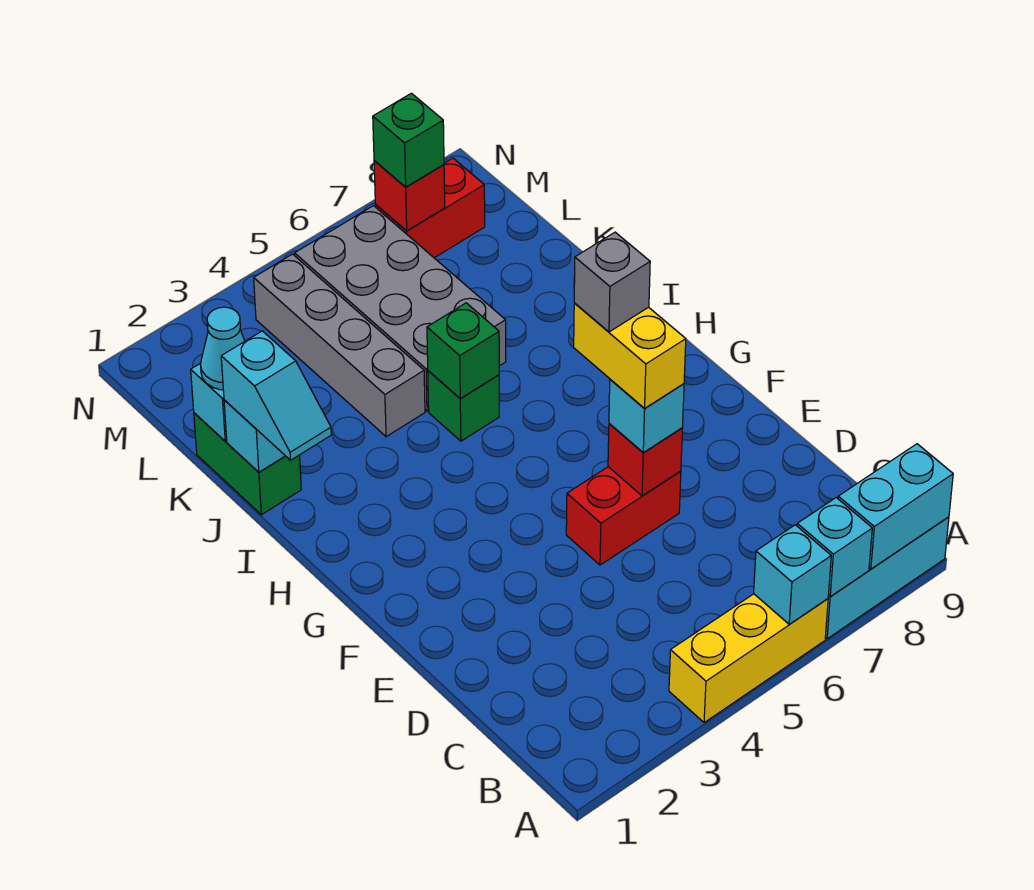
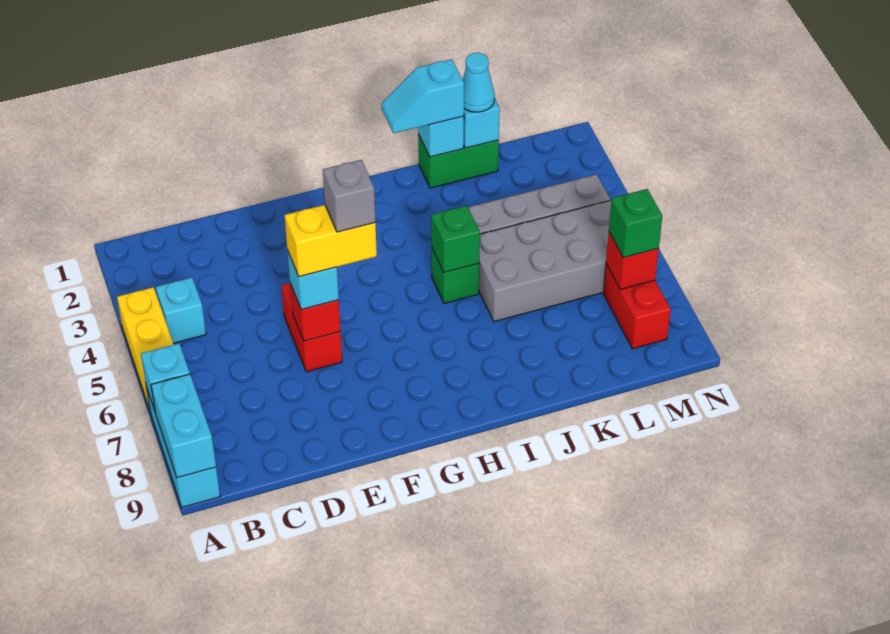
cyan 1x1 brick [754,525,831,624] -> cyan 1x1 brick moved to [156,278,206,343]

